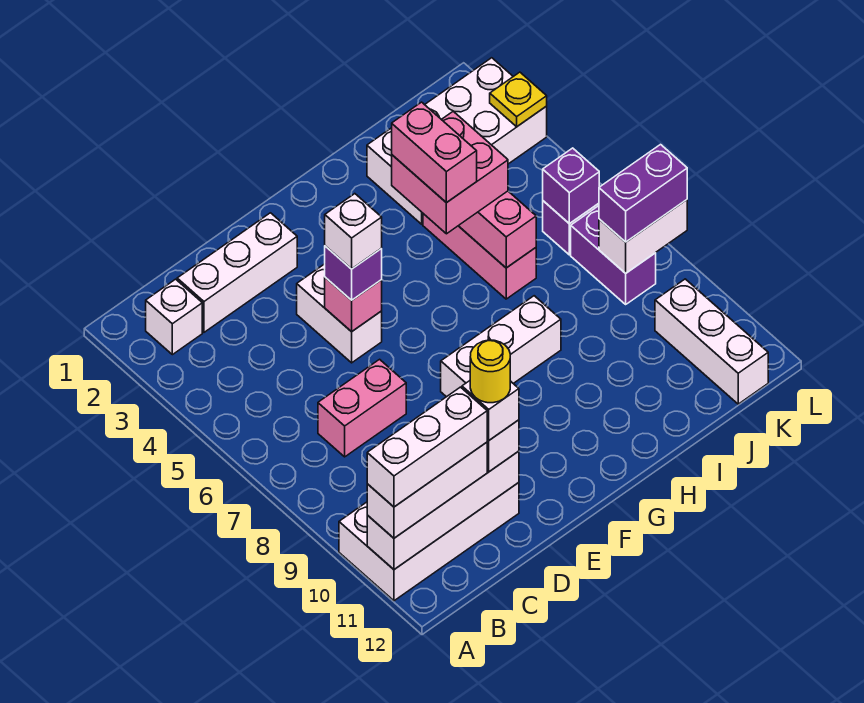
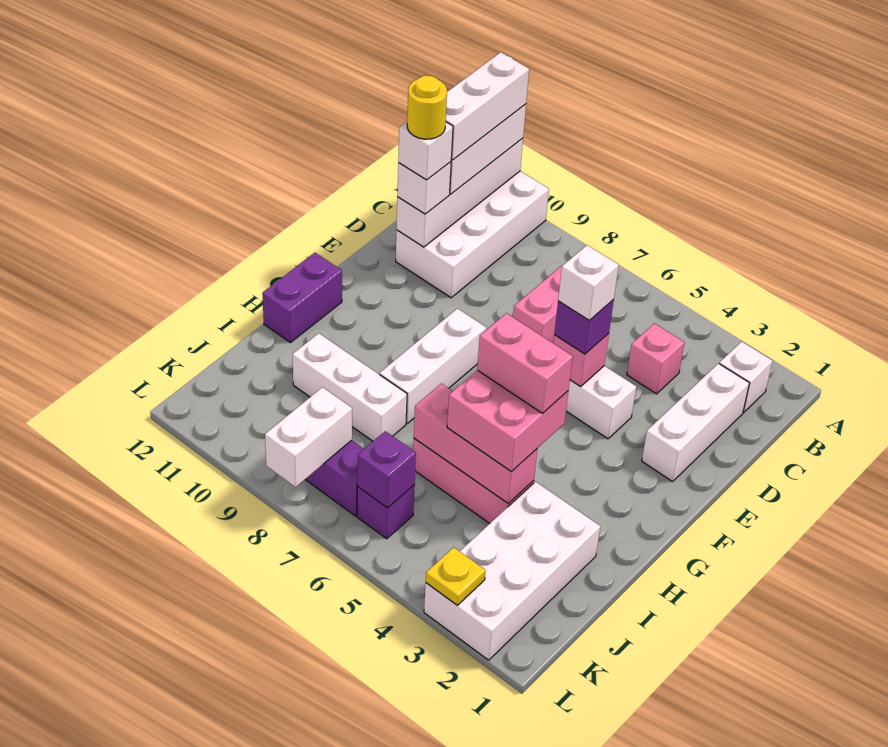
none -> pink 1x1 brick [627,323,685,394]
purple 1x2 brick [599,145,687,242] -> purple 1x2 brick moved to [262,253,342,343]
white 1x3 brick [655,279,768,404] -> white 1x3 brick moved to [292,333,407,441]

